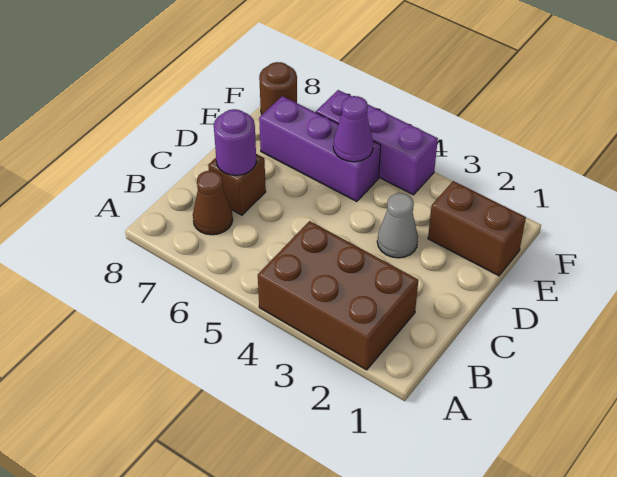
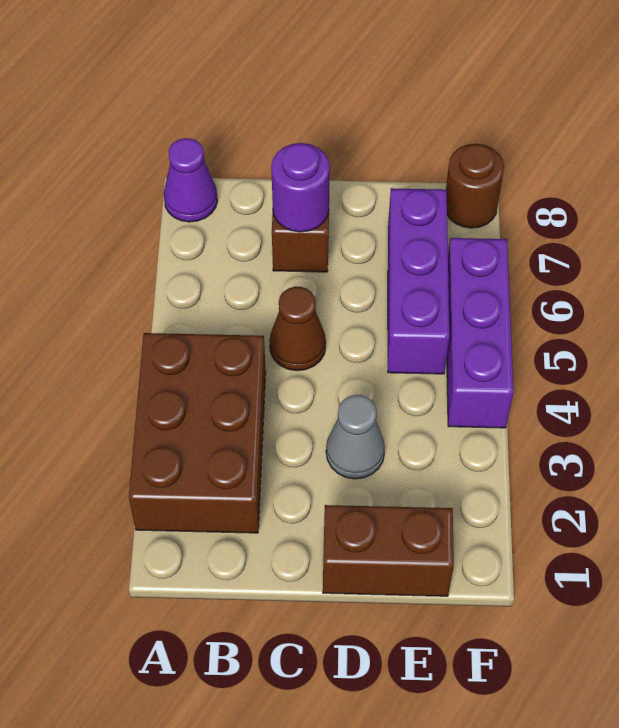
brown 1x1 cone [193,171,233,235] -> brown 1x1 cone moved to [269,287,326,371]
brown 1x2 brick [428,181,526,276] -> brown 1x2 brick turned to [323,505,454,596]
purple 1x1 cone [333,96,373,162] -> purple 1x1 cone moved to [164,138,218,222]

